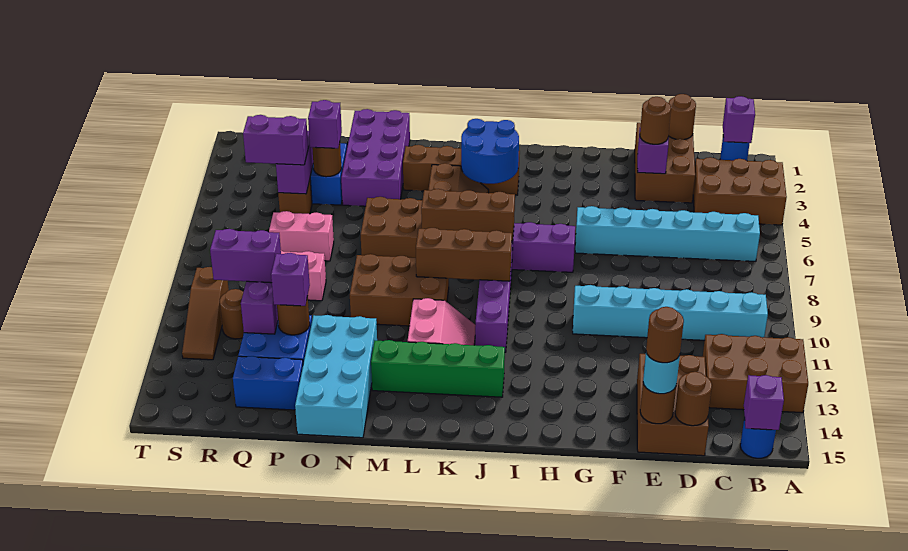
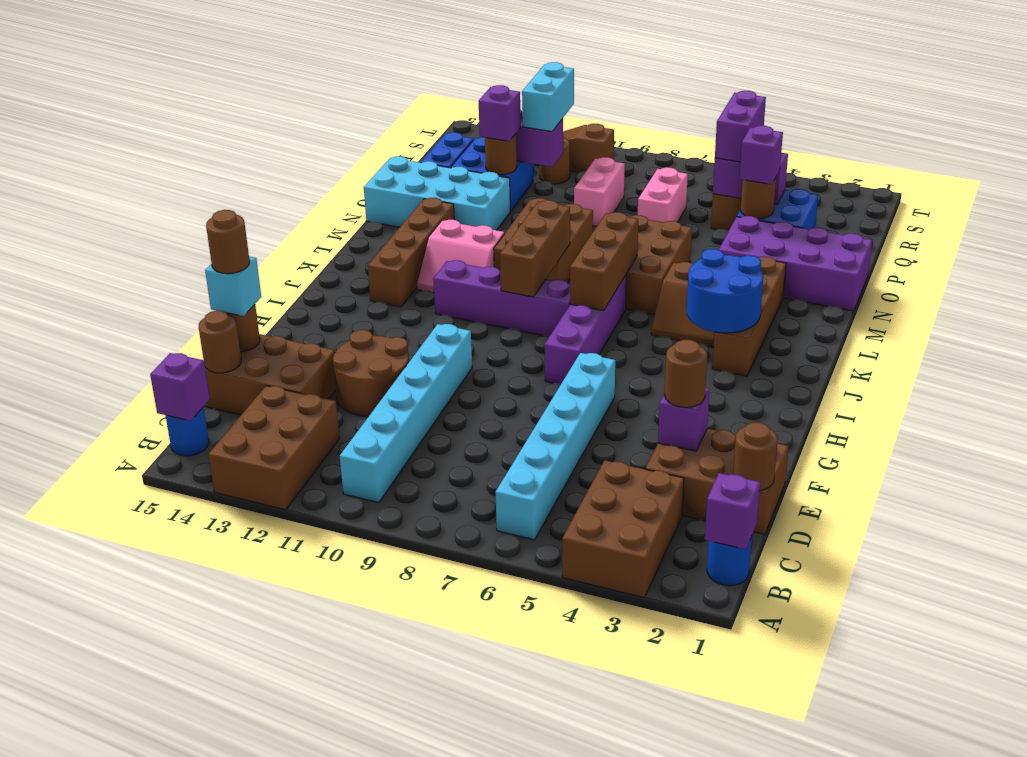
none -> brown 2x2 round brick [333,330,409,417]
cyan 1x1 round brick [643,352,680,394] -> cyan 1x1 brick [205,257,261,316]
green 1x4 brick [371,340,505,397] -> brown 1x4 brick [368,198,454,307]
purple 1x2 brick [210,229,281,283] -> cyan 1x2 brick [522,62,574,132]

